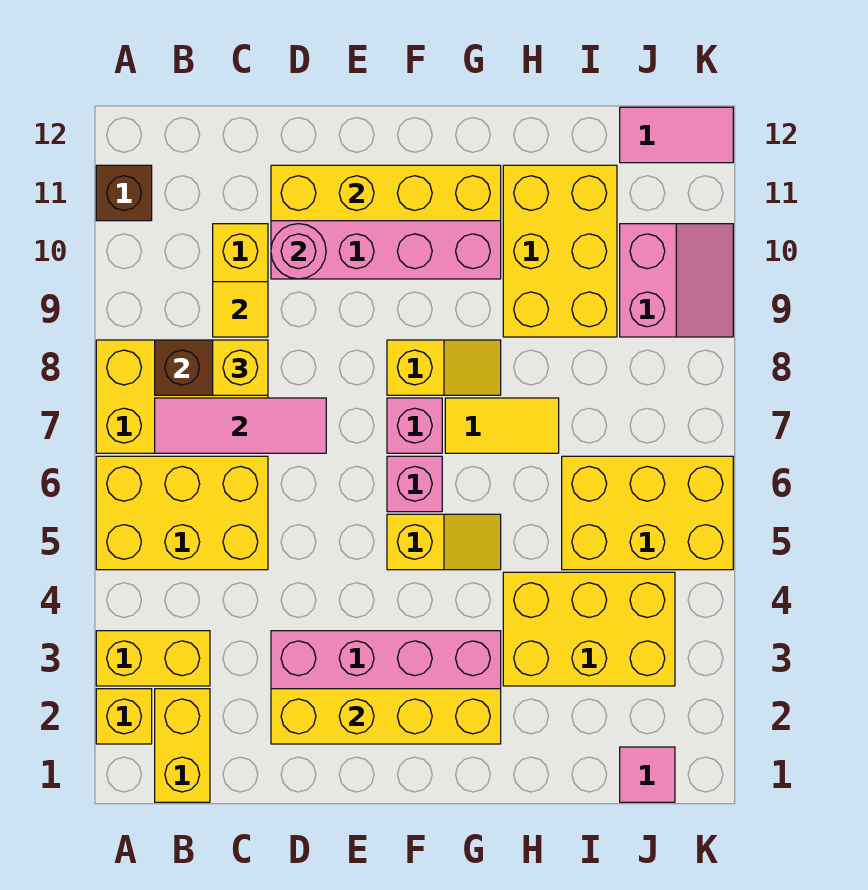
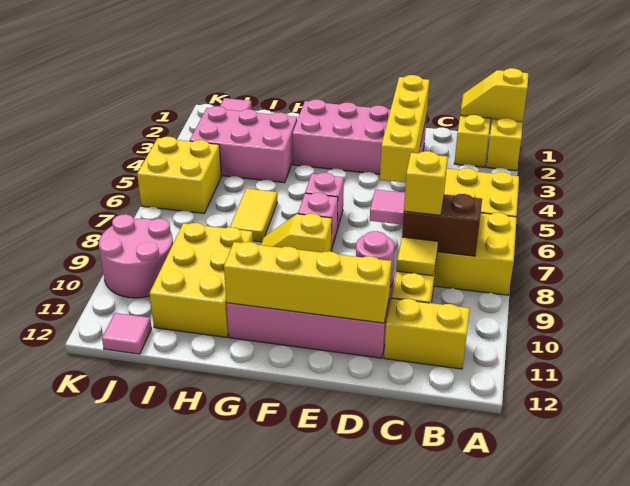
yellow 1x2 brick [96,631,210,686] -> yellow 1x2 brick moved to [384,298,470,369]
brown 1x1 brick [96,165,152,221] -> none
yellow 1x4 brick [271,689,501,744] -> yellow 1x4 brick turned to [380,75,429,182]
yellow 1x2 slope [387,514,501,570] -> yellow 1x2 slope moved to [460,68,528,121]
yellow 1x2 tile [445,398,559,453] -> yellow 1x2 tile turned to [230,188,277,242]
yellow 2x3 brick [503,572,675,686] -> pink 2x3 brick [190,106,297,183]
yellow 2x3 brick [562,456,733,570] -> yellow 2x2 brick [137,137,221,213]
pink 2x2 slope [620,224,733,337] -> pink 2x2 round brick [99,214,173,298]
pink 1x2 tile [620,107,733,163] -> pink 1x1 tile [102,313,152,354]

